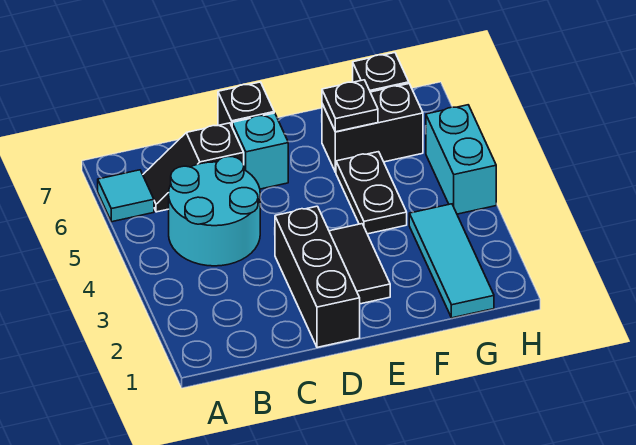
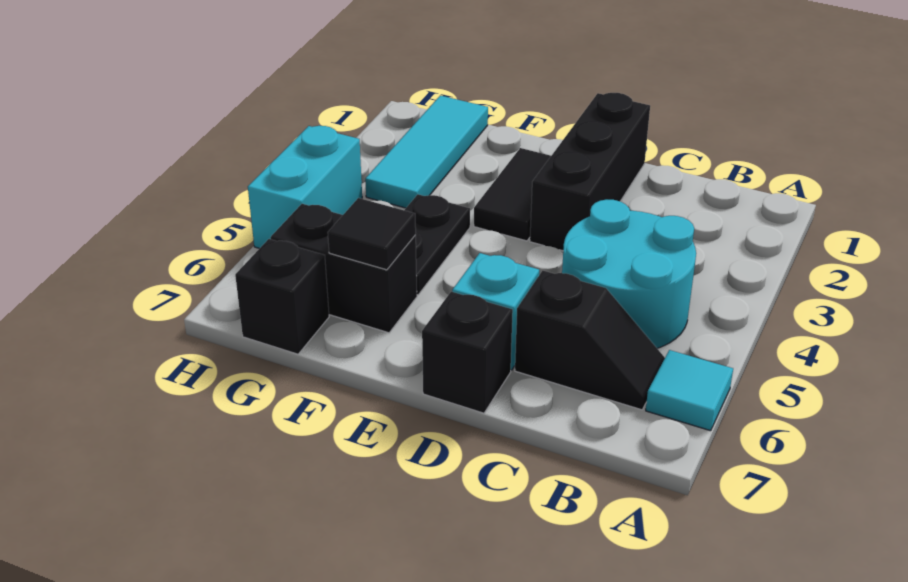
black 1x1 plate [322,80,378,132] -> black 1x1 tile [328,198,416,270]

